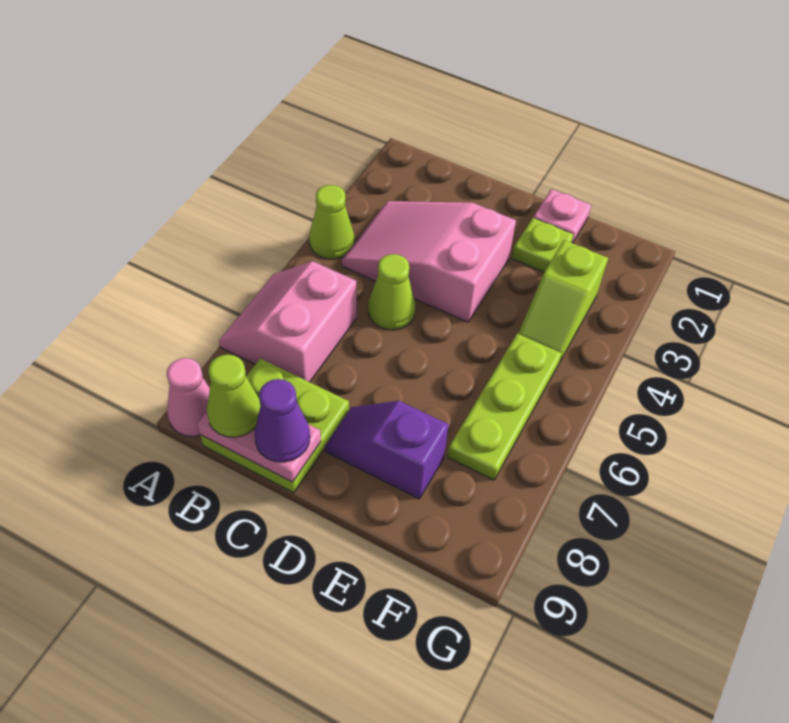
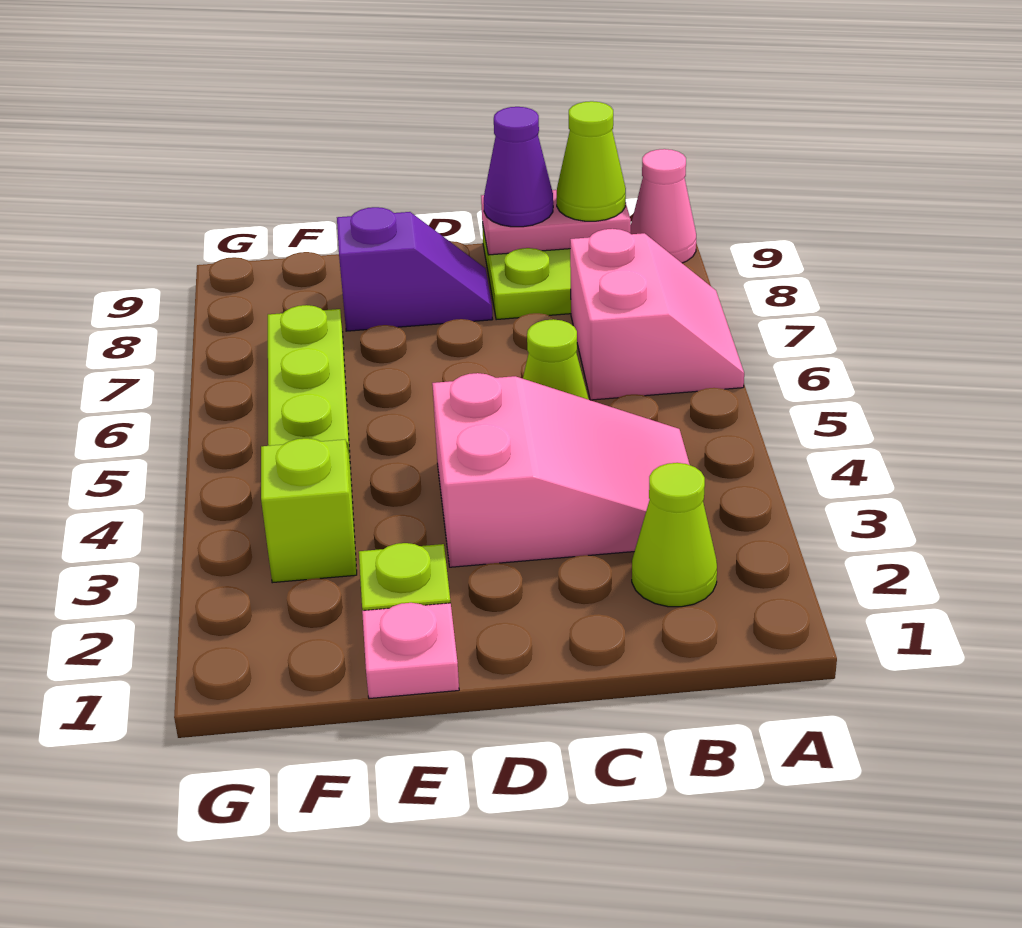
lime 1x1 cone [309,185,354,259] -> lime 1x1 cone moved to [632,463,717,607]

